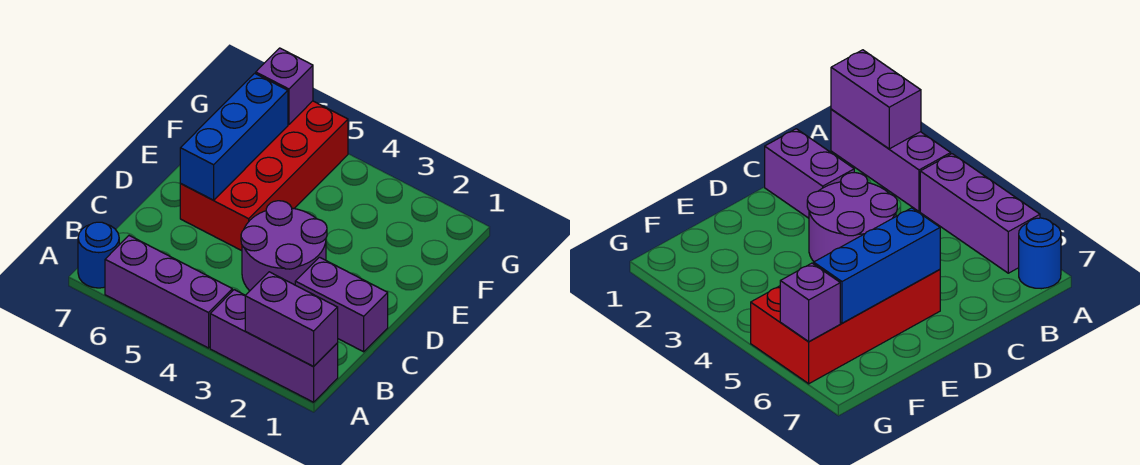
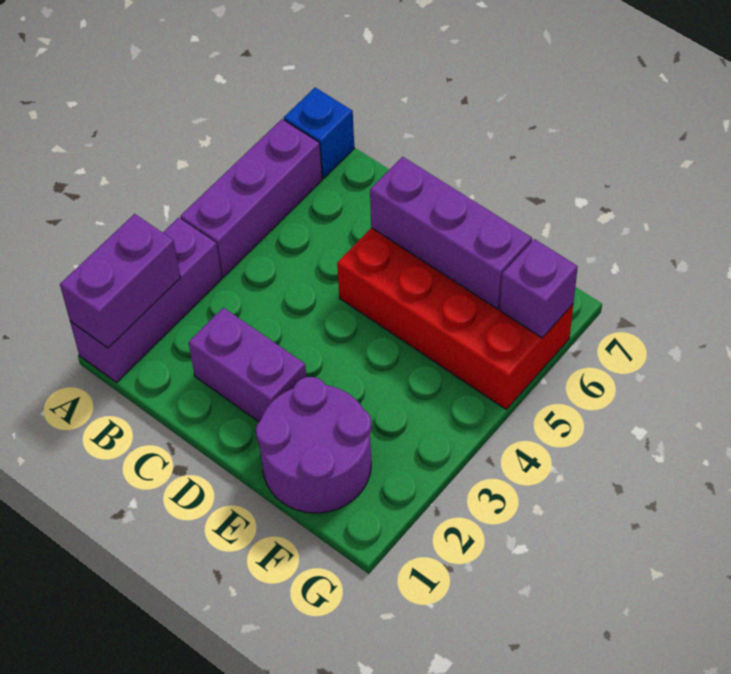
blue 1x1 round brick [78,222,119,288] -> blue 1x1 brick [284,88,354,178]
purple 1x2 brick [295,257,388,352] -> purple 1x2 brick turned to [188,308,306,422]
purple 2x2 round brick [241,201,327,291] -> purple 2x2 round brick moved to [256,377,371,513]
blue 1x3 brick [180,73,288,200] -> purple 1x3 brick [370,157,532,309]

